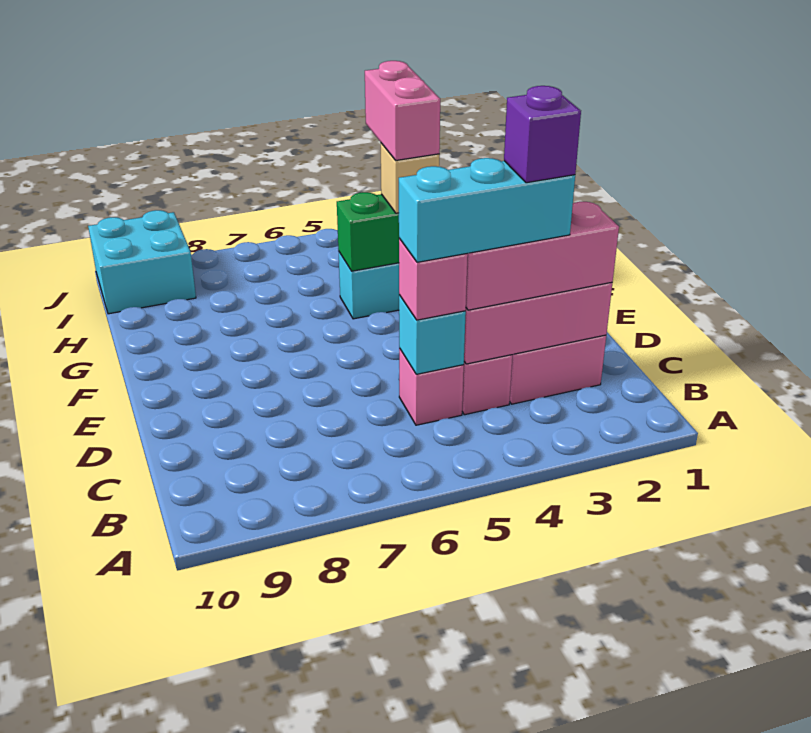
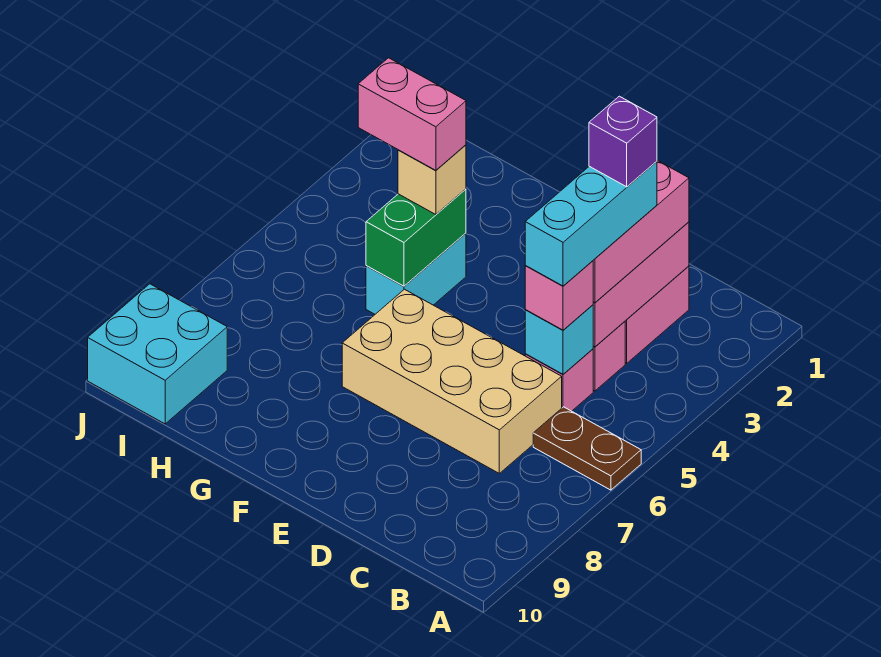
none -> brown 1x2 plate [533,407,641,490]
none -> tan 2x4 brick [342,289,562,473]

